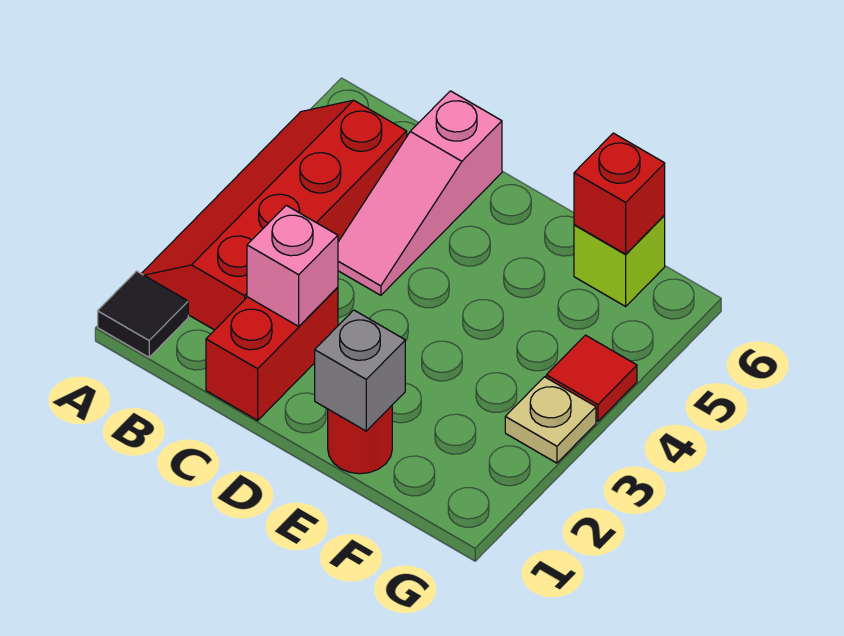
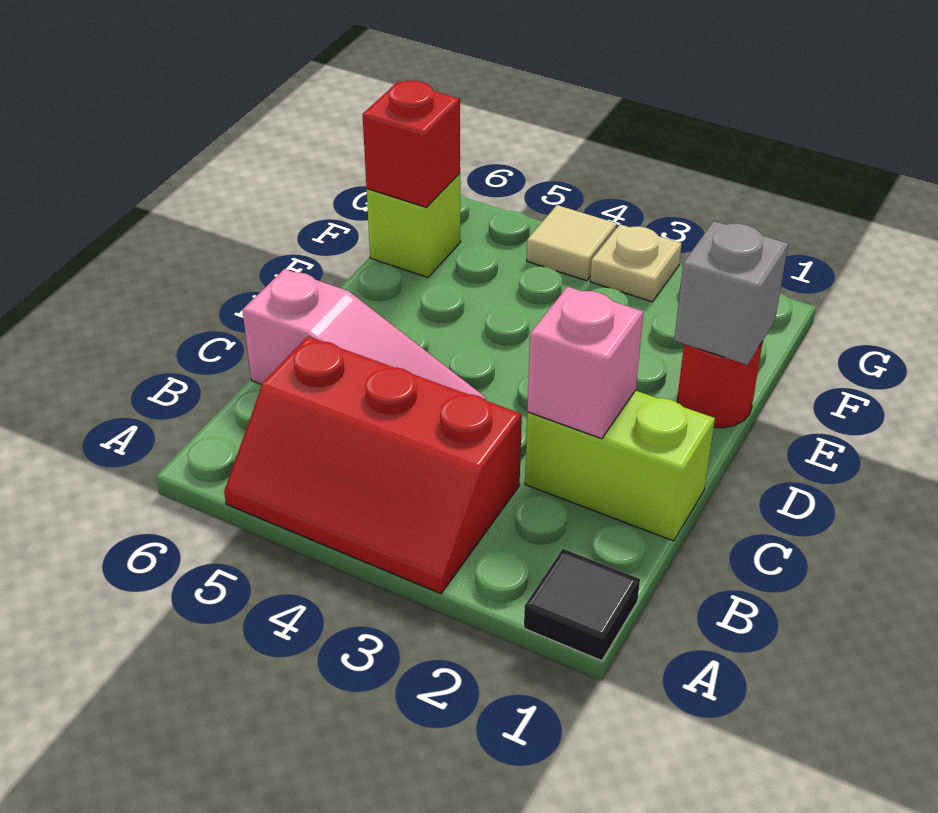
red 2x4 slope [141,100,407,330] -> red 2x3 slope [224,336,522,594]
red 1x2 brick [206,287,338,420] -> lime 1x2 brick [525,390,715,541]
red 1x1 tile [546,335,637,421] -> tan 1x1 tile [527,205,617,281]

